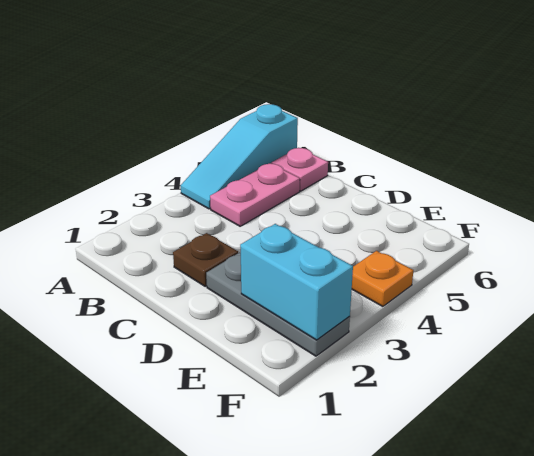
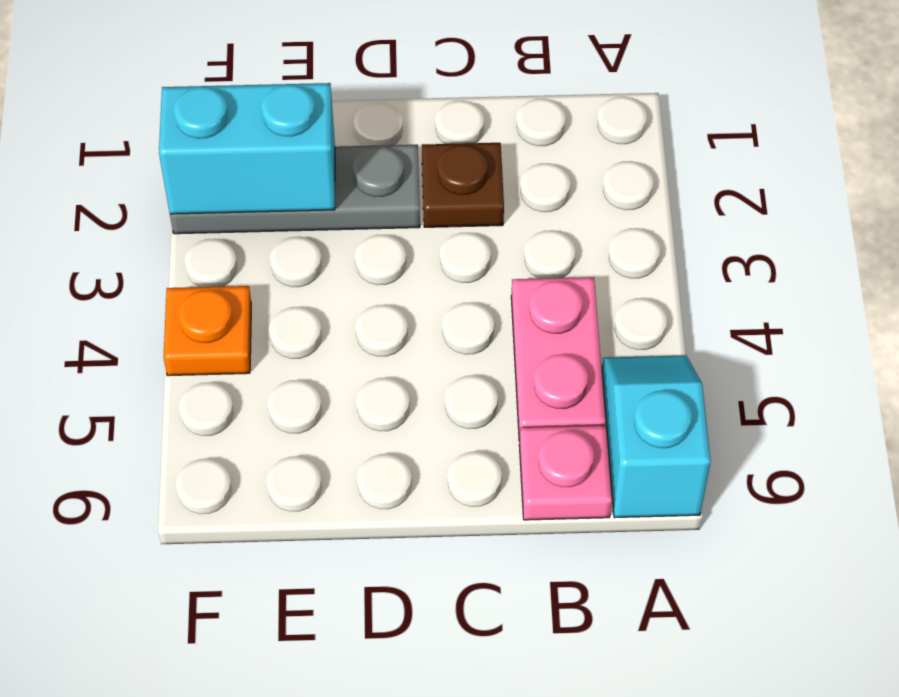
cyan 1x3 slope [181,104,298,209] -> cyan 1x2 slope [602,355,710,518]

